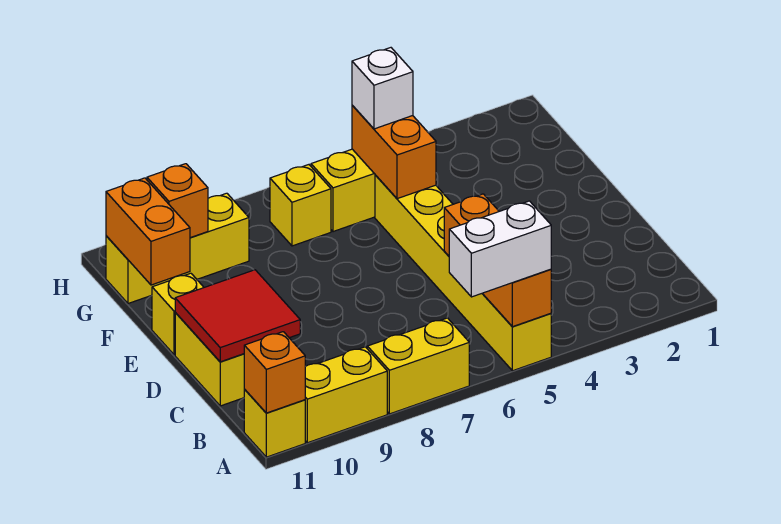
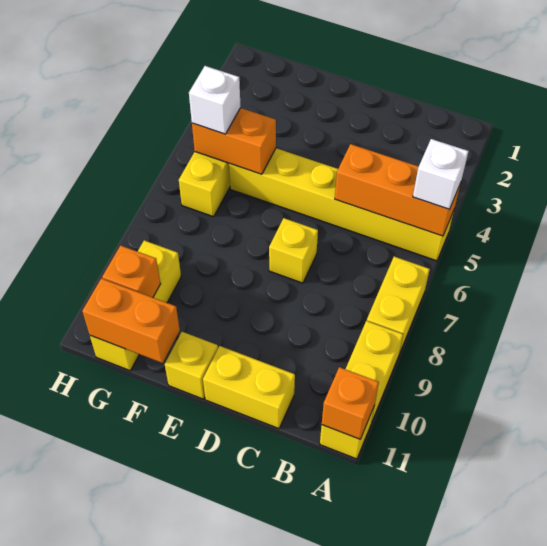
white 1x2 brick [449,201,551,297] -> white 1x1 brick [413,139,468,209]
red 2x2 tile [175,270,300,362] -> none
yellow 1x1 brick [270,165,331,246] -> yellow 1x1 brick moved to [269,218,318,283]

